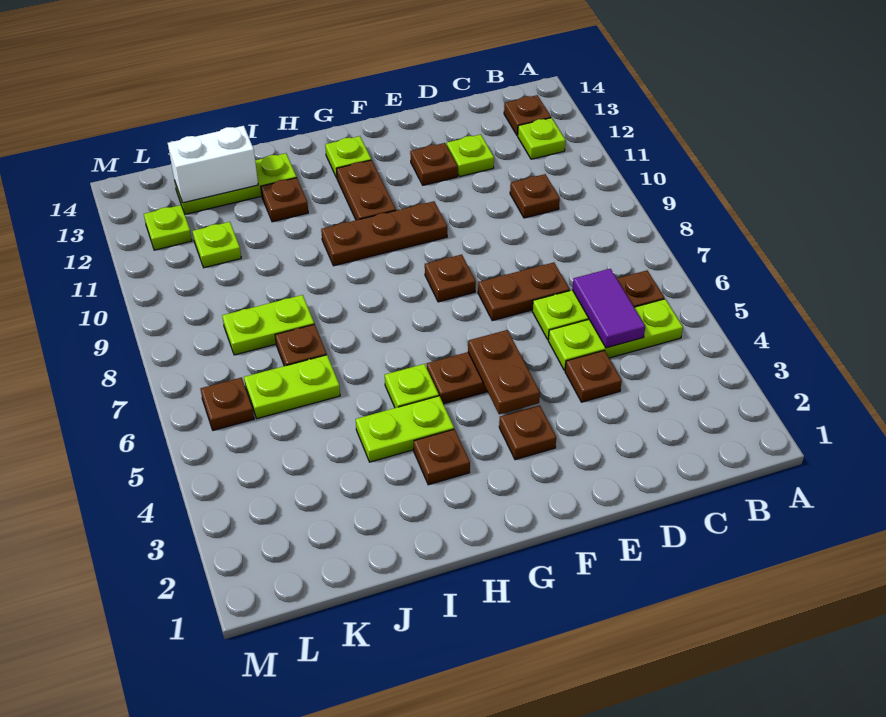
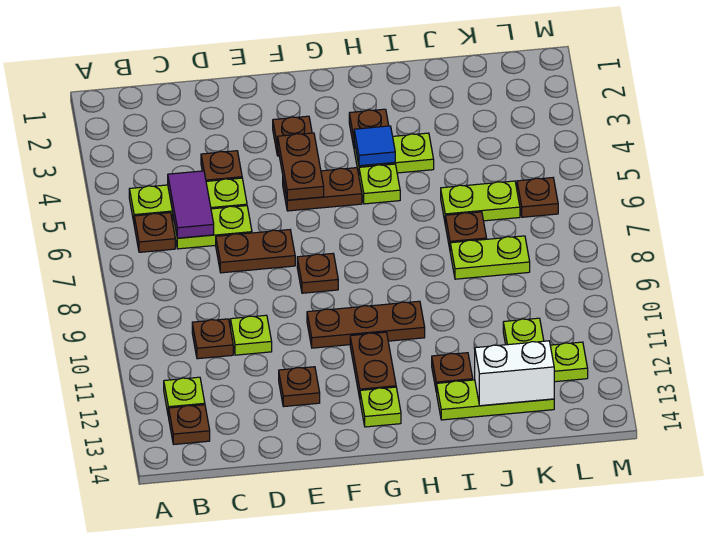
lime 1x1 plate [447,134,494,177] -> lime 1x1 plate moved to [230,315,272,355]
none -> blue 1x1 tile [354,126,395,166]

